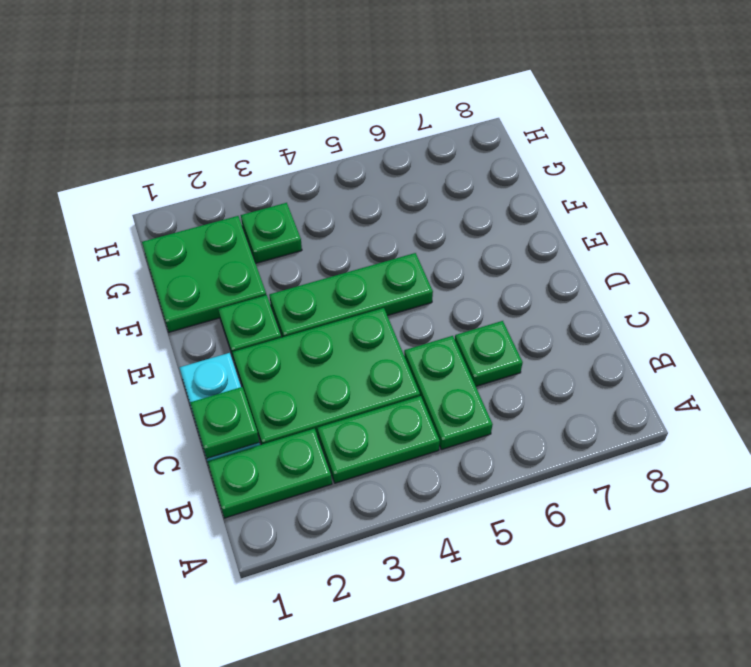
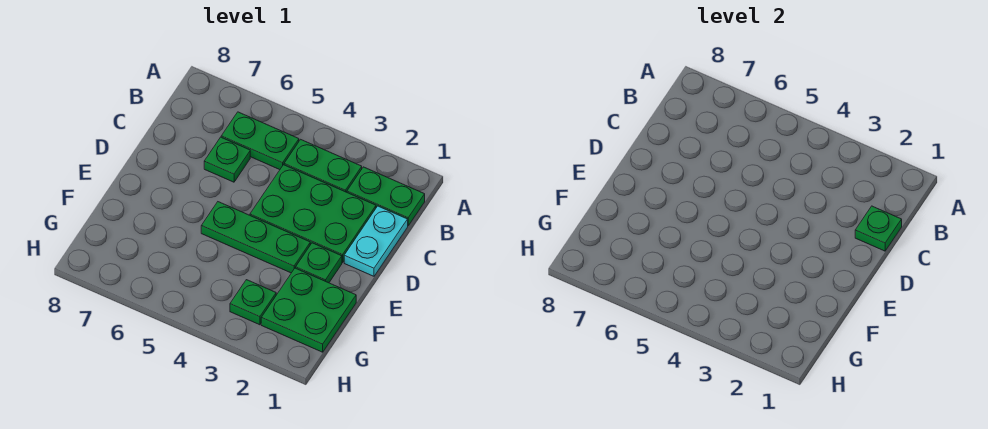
green 1x2 plate [404,336,493,450] -> green 1x2 plate turned to [221,112,299,170]

